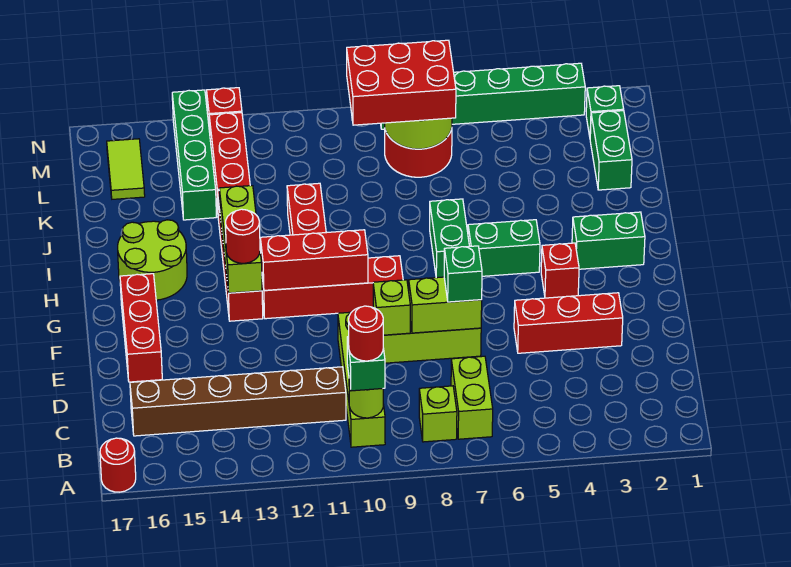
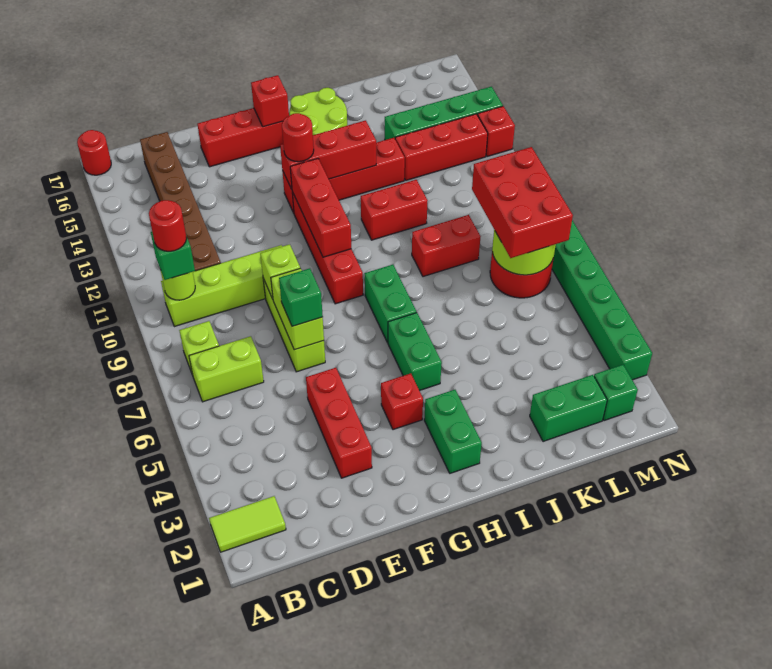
lime 1x3 brick [219,186,262,293] -> red 1x3 brick [280,120,376,189]
none -> red 1x1 brick [251,75,289,127]
green 1x2 brick [430,199,469,278] -> green 1x2 brick turned to [365,265,416,343]
none -> red 1x2 brick [412,215,480,277]
lime 1x2 tile [107,139,145,199] -> lime 1x2 tile moved to [209,496,286,552]

